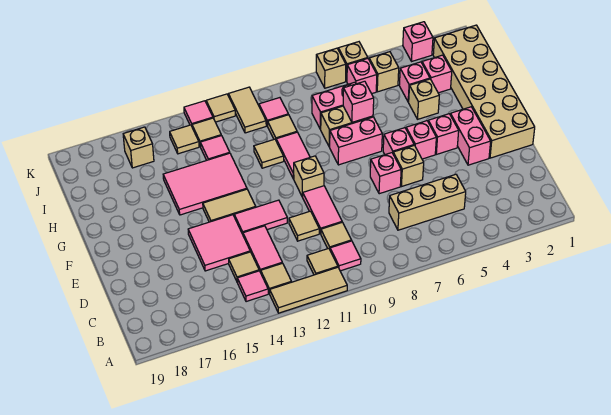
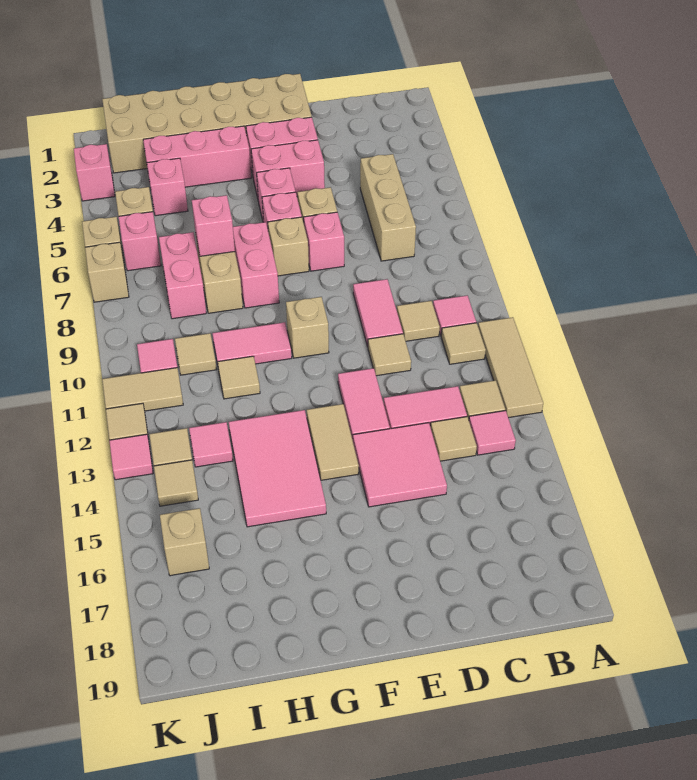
pink 1x2 tile [303,186,342,234] -> pink 1x2 tile turned to [353,279,403,347]
pink 1x1 brick [428,114,459,154] -> pink 1x2 brick [251,140,325,198]
tan 1x1 brick [409,79,439,119] -> tan 1x1 brick moved to [268,217,309,276]
pink 1x1 brick [422,55,452,93] -> pink 1x3 brick [143,126,251,187]

